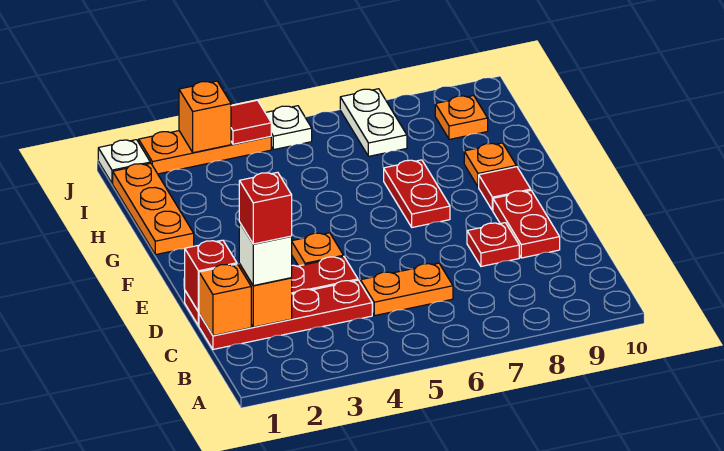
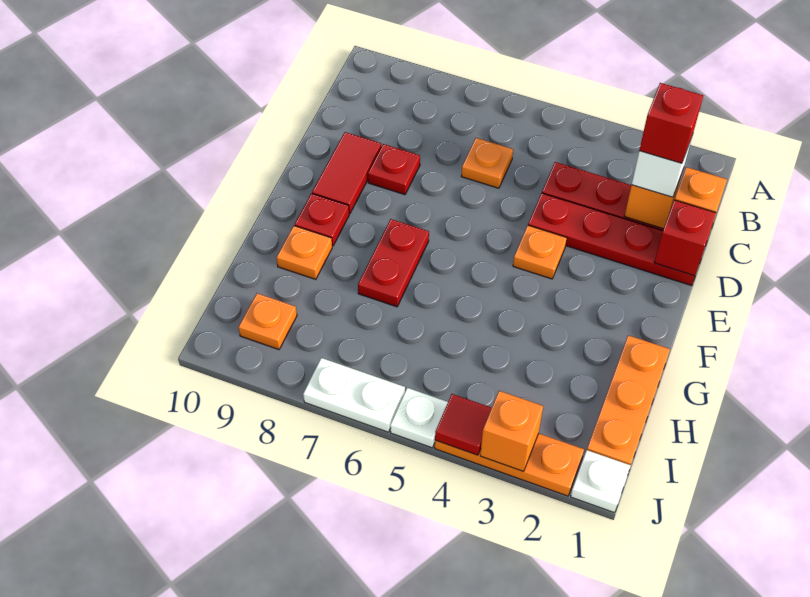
orange 1x2 plate [361,263,453,316] -> orange 1x1 plate [461,138,513,188]
red 1x2 plate [493,191,560,258] -> red 1x2 tile [312,132,381,214]
red 1x1 tile [479,167,531,211] -> red 1x1 plate [295,193,349,246]
white 1x2 plate [340,89,407,156] -> white 1x2 plate turned to [303,358,405,432]

